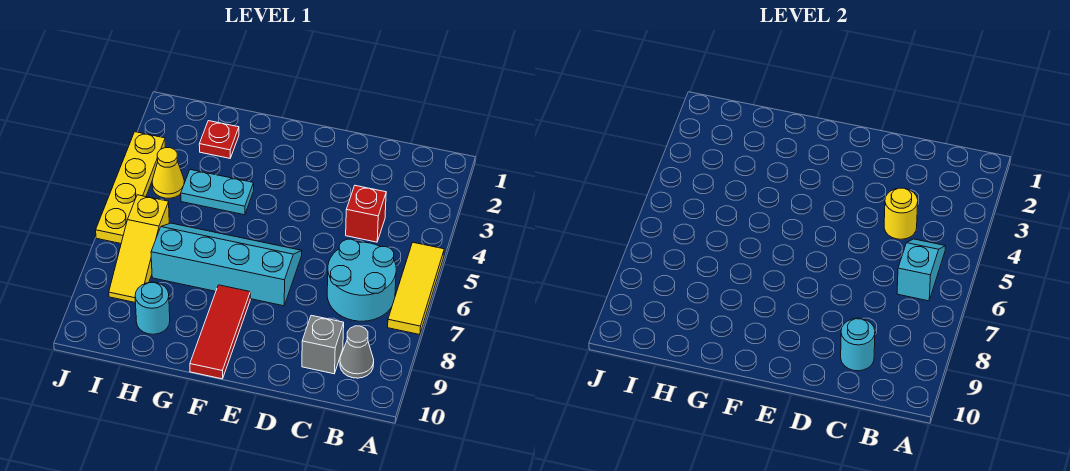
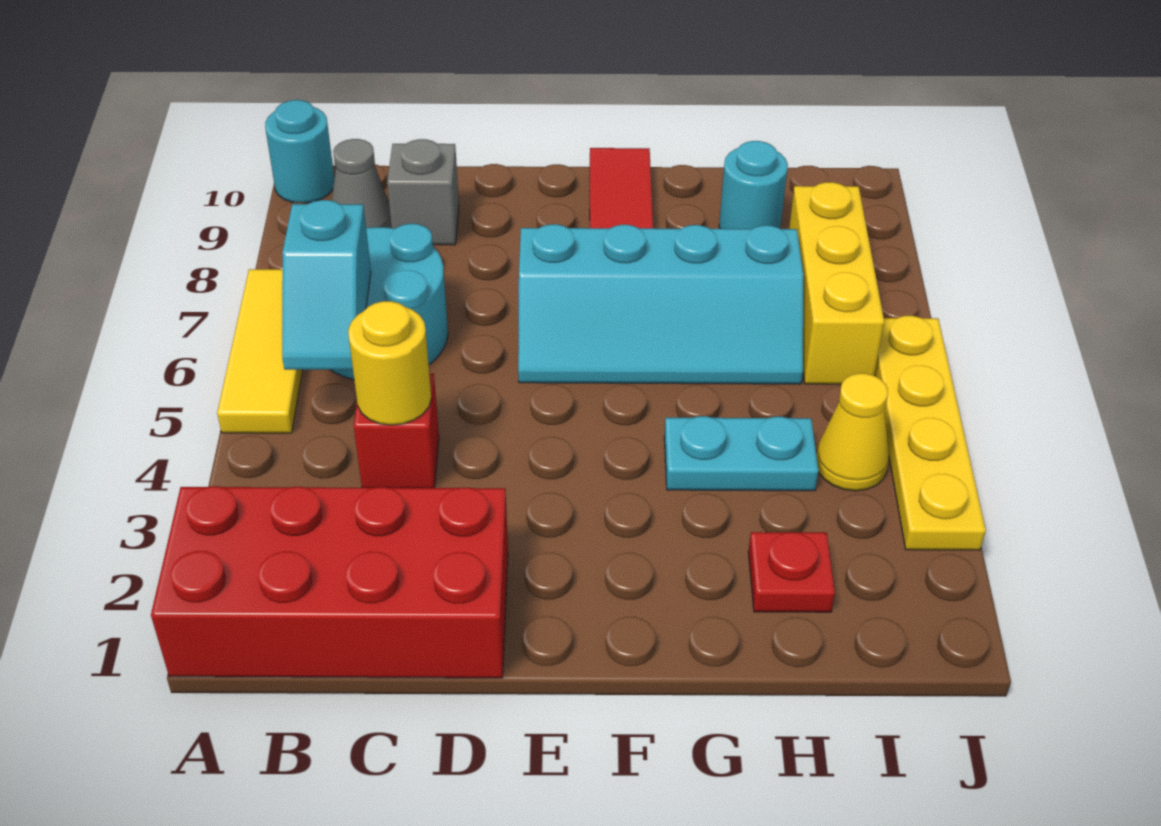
none -> red 2x4 brick [151,486,508,678]
cyan 1x1 round brick [841,318,875,371] -> cyan 1x1 round brick moved to [265,100,334,203]
yellow 1x3 slope [109,195,169,303] -> yellow 1x3 brick [789,182,884,384]

